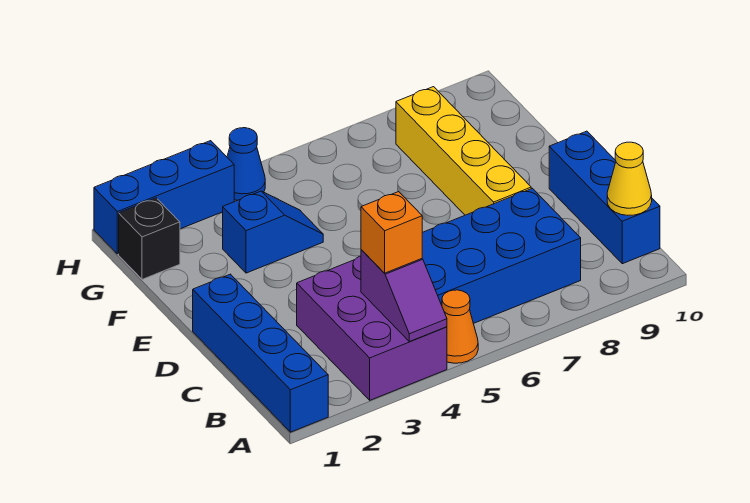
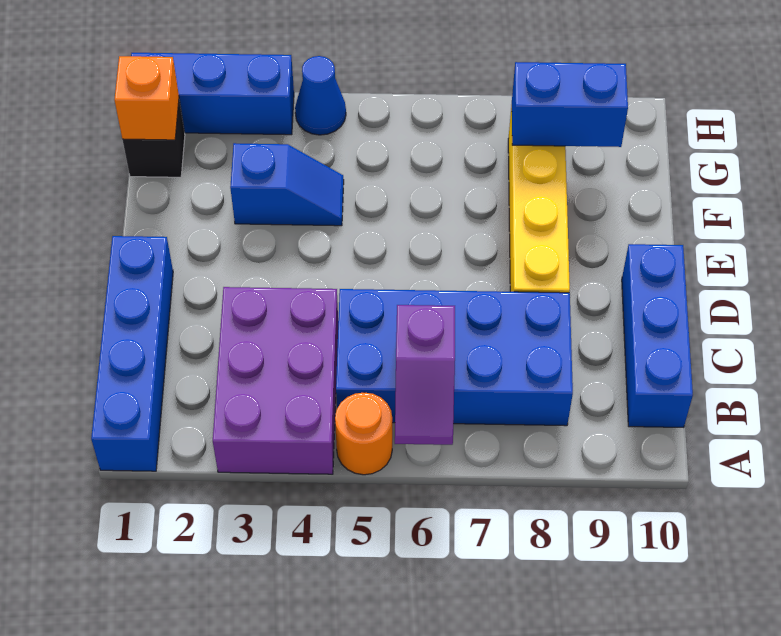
purple 1x2 slope [361,250,447,342] -> purple 1x2 slope moved to [395,305,455,445]
orange 1x1 cone [442,290,478,363] -> orange 1x1 round brick [335,392,392,475]
orange 1x1 brick [361,192,422,273] -> orange 1x1 brick moved to [114,56,179,140]
yellow 1x1 cone [607,142,652,215] -> none
none -> blue 1x2 brick [512,62,628,147]

